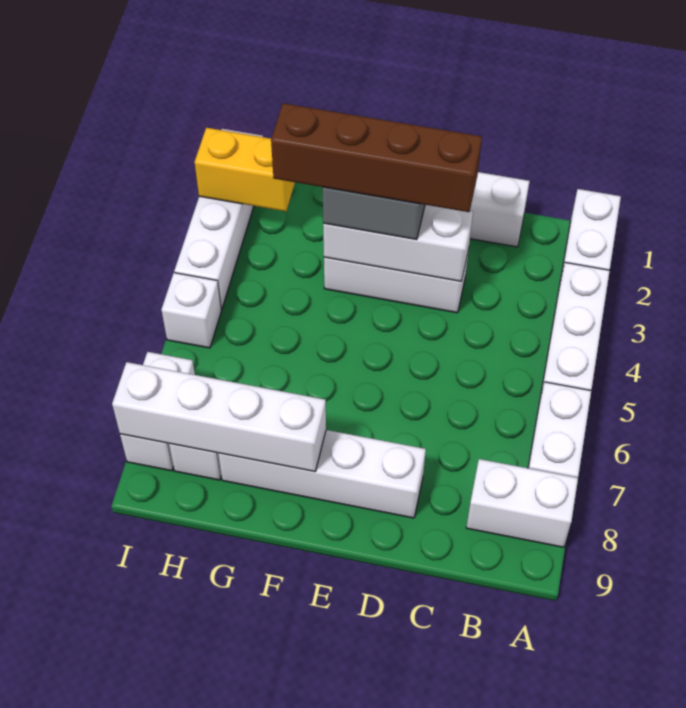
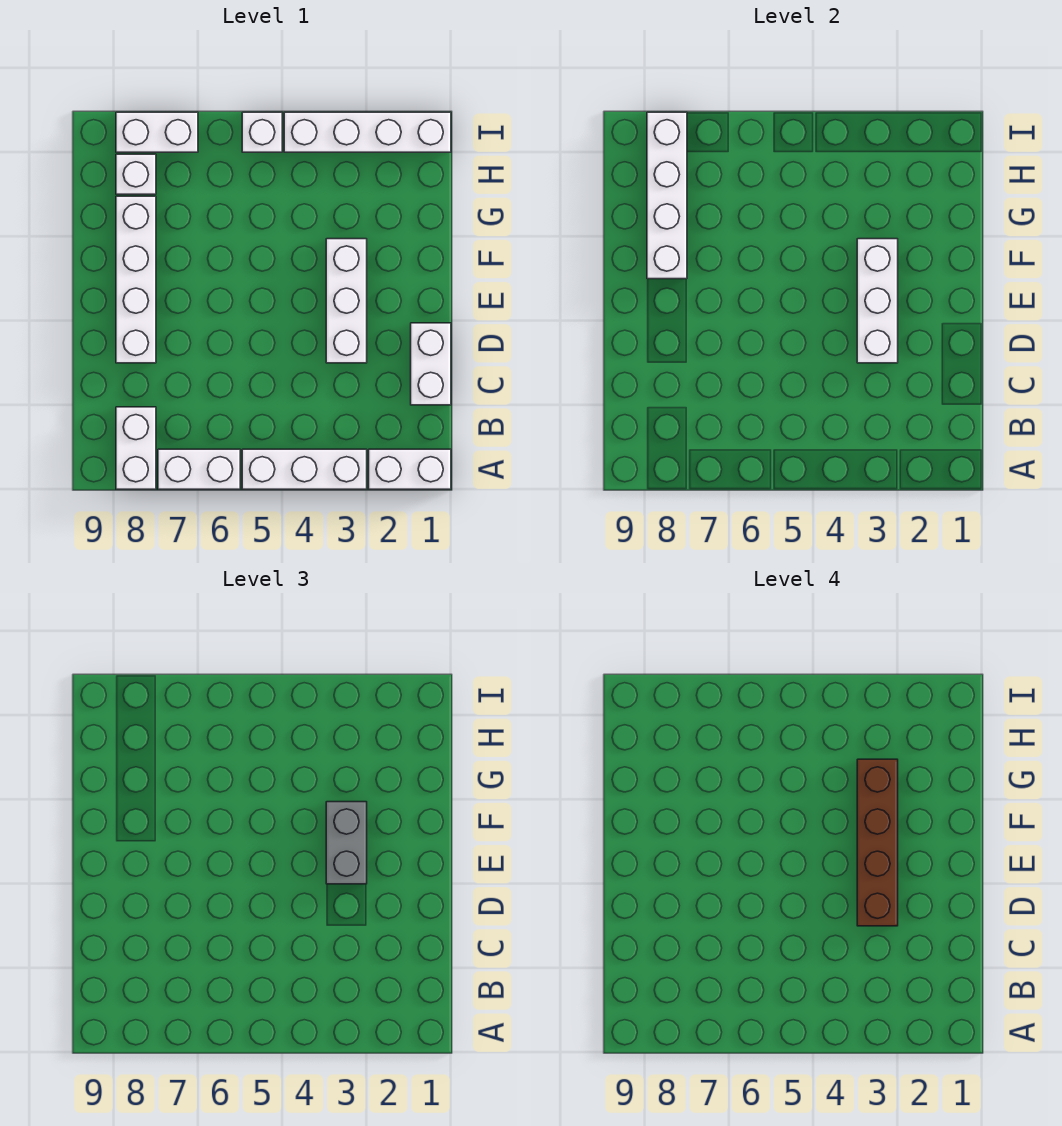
yellow 1x2 brick [195,128,295,211] -> none

